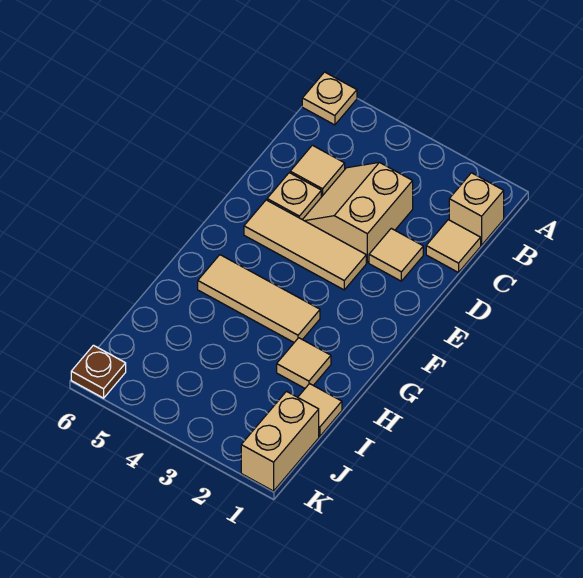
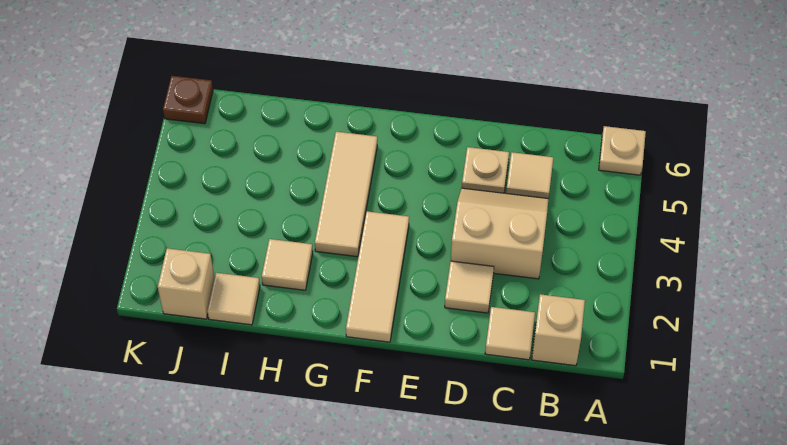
tan 1x3 tile [244,200,366,290] -> tan 1x3 tile moved to [346,211,409,342]
tan 1x2 brick [241,391,319,491] -> tan 1x1 brick [158,248,214,319]

